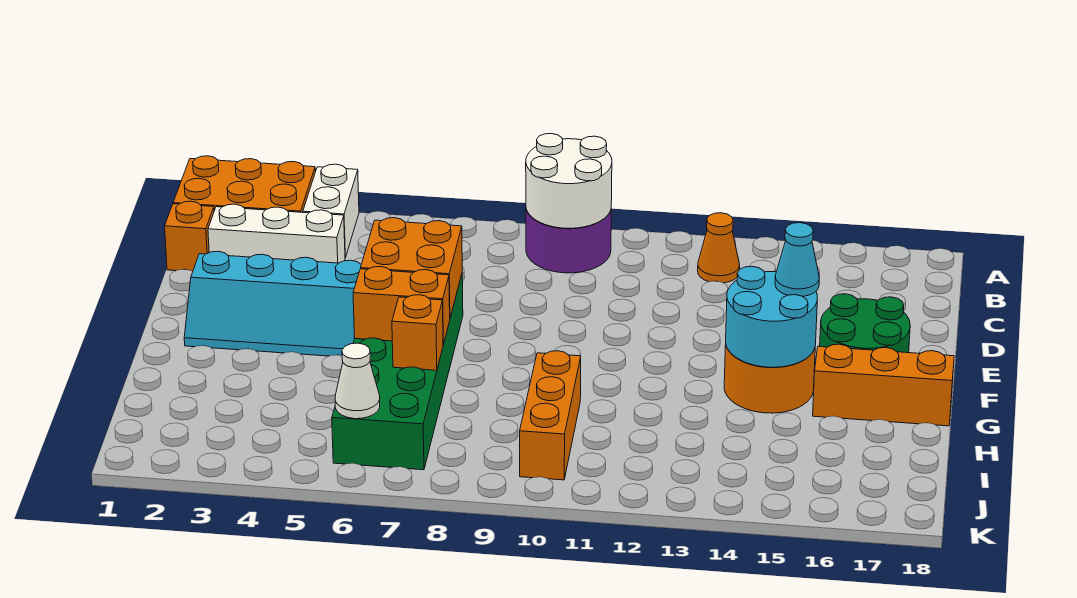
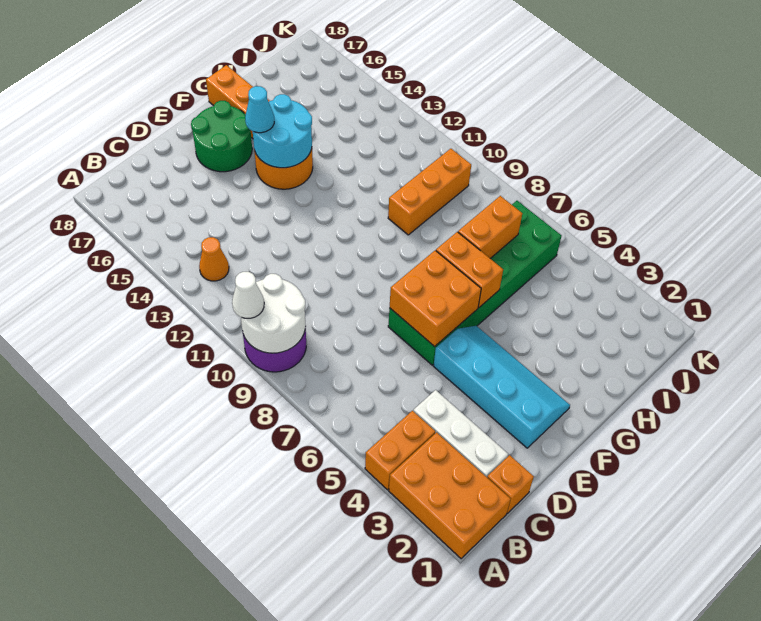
white 1x2 brick [303,164,359,258] -> orange 1x2 brick [365,411,435,490]
orange 1x1 brick [392,295,443,370] -> orange 1x2 brick [458,196,522,259]
white 1x1 cone [335,343,380,419] -> white 1x1 cone moved to [232,272,264,318]

